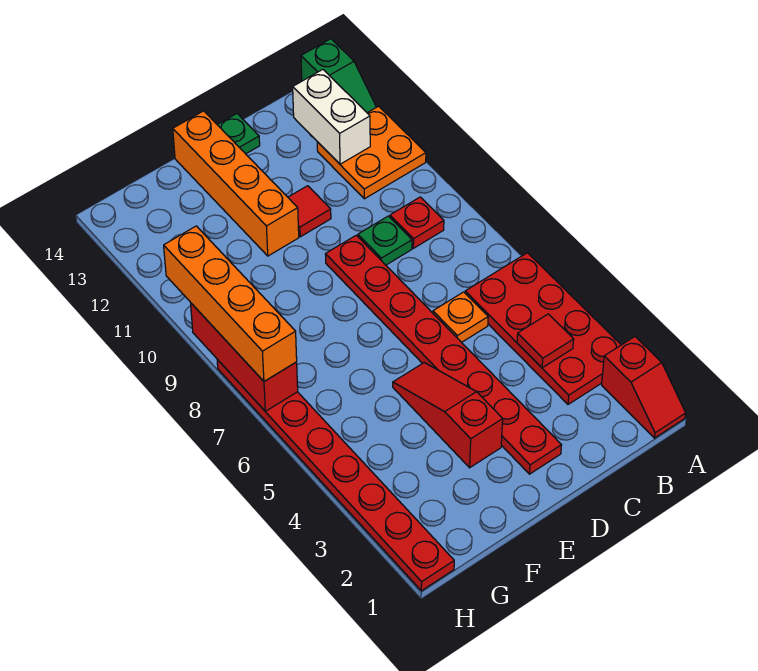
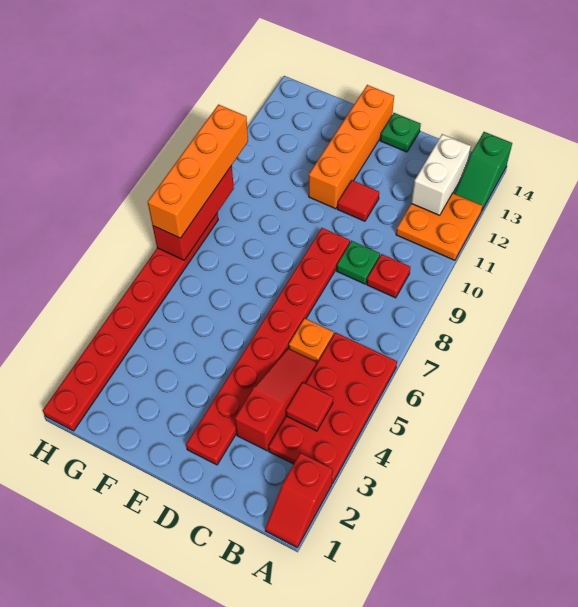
red 1x3 slope [393,363,503,468] -> red 1x3 slope moved to [235,348,318,451]

